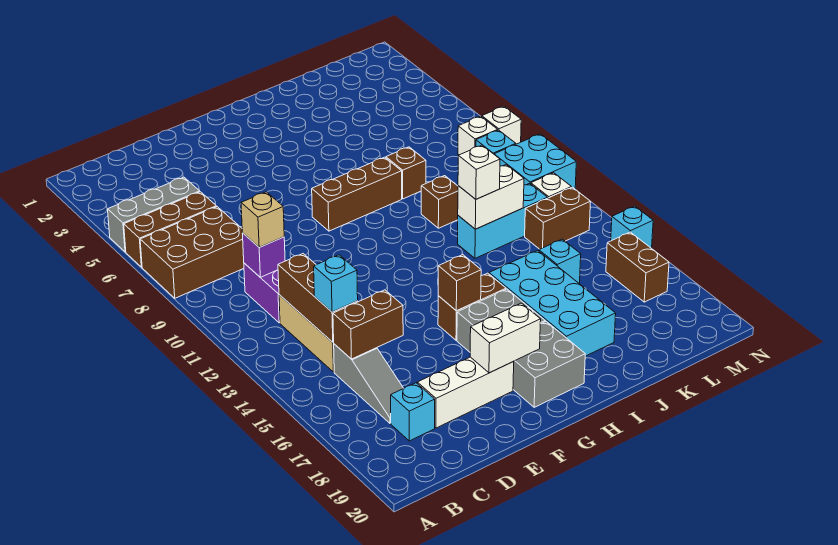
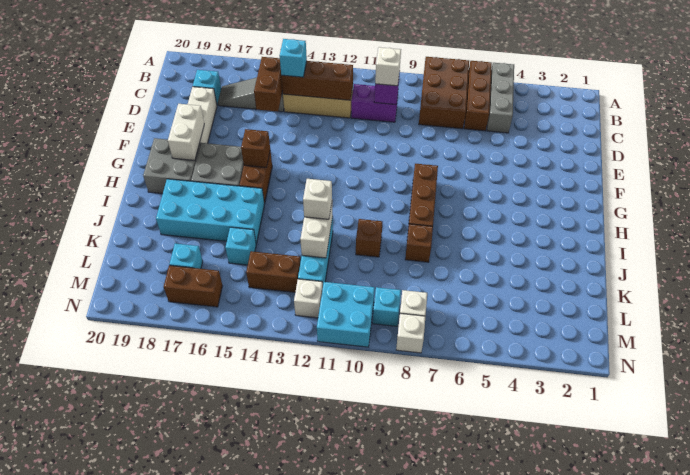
tan 1x1 brick [241,192,284,247] -> white 1x1 brick [375,47,401,86]
brown 1x2 brick [525,187,591,249] -> brown 1x2 brick turned to [246,251,301,292]
cyan 1x1 brick [611,206,653,248] -> cyan 1x1 brick moved to [170,243,203,269]

